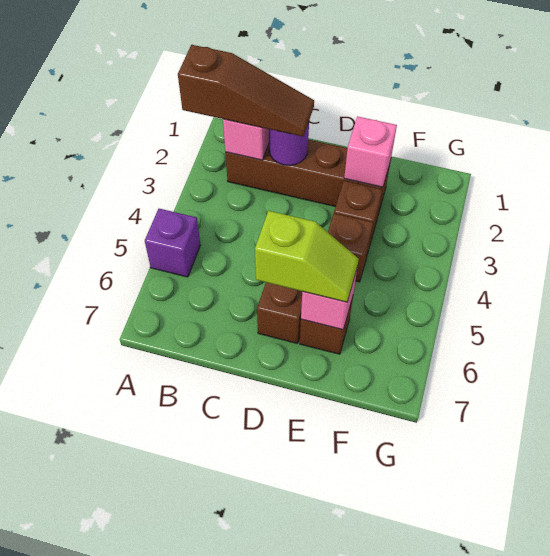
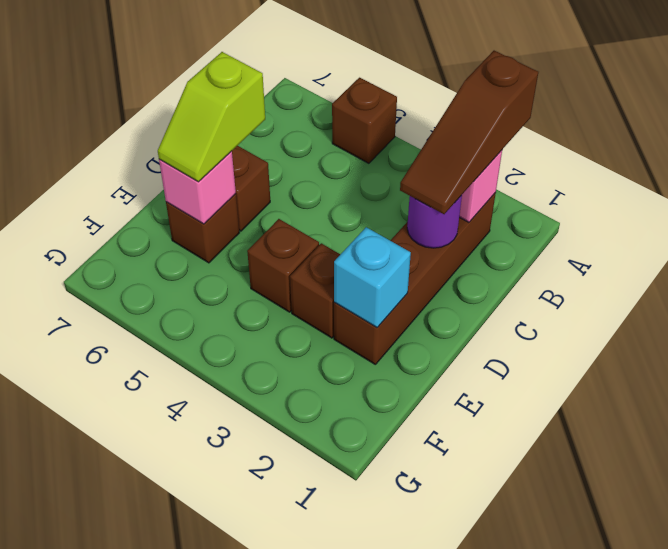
purple 1x1 brick [145,209,200,277] -> brown 1x1 brick [332,78,397,163]
pink 1x1 brick [344,116,397,187] -> cyan 1x1 brick [334,227,411,327]

